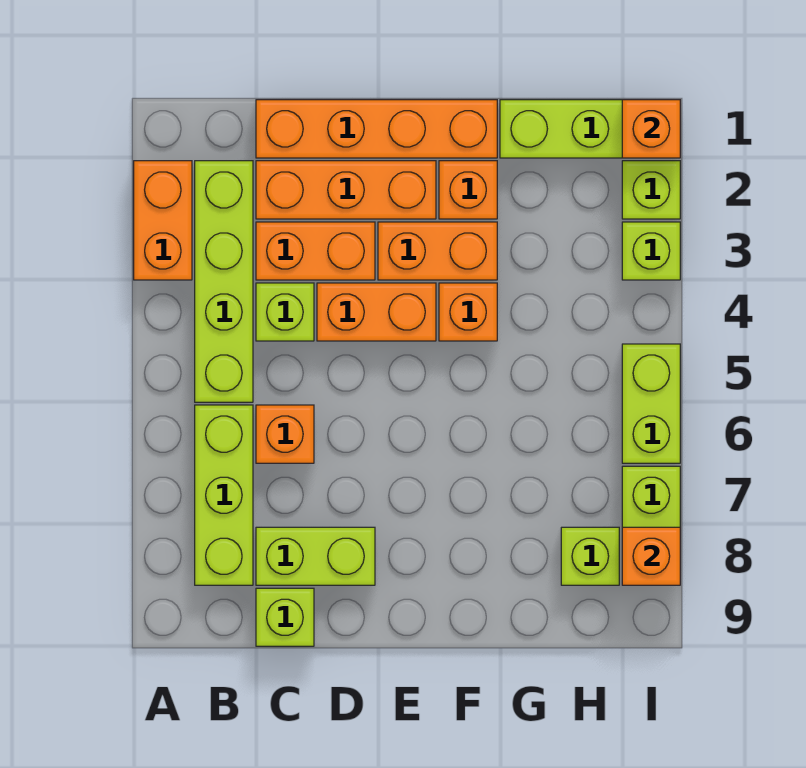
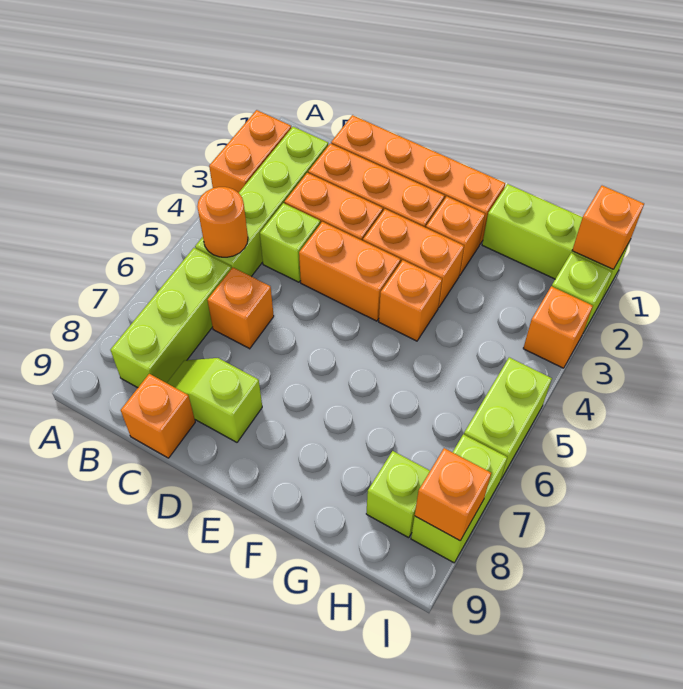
none -> orange 1x1 round brick [197,187,248,257]
lime 1x2 brick [256,527,375,585] -> lime 1x2 slope [167,358,262,442]
lime 1x1 brick [256,588,314,646] -> orange 1x1 brick [121,374,195,458]
lime 1x1 brick [622,222,680,280] -> orange 1x1 brick [523,286,593,368]

